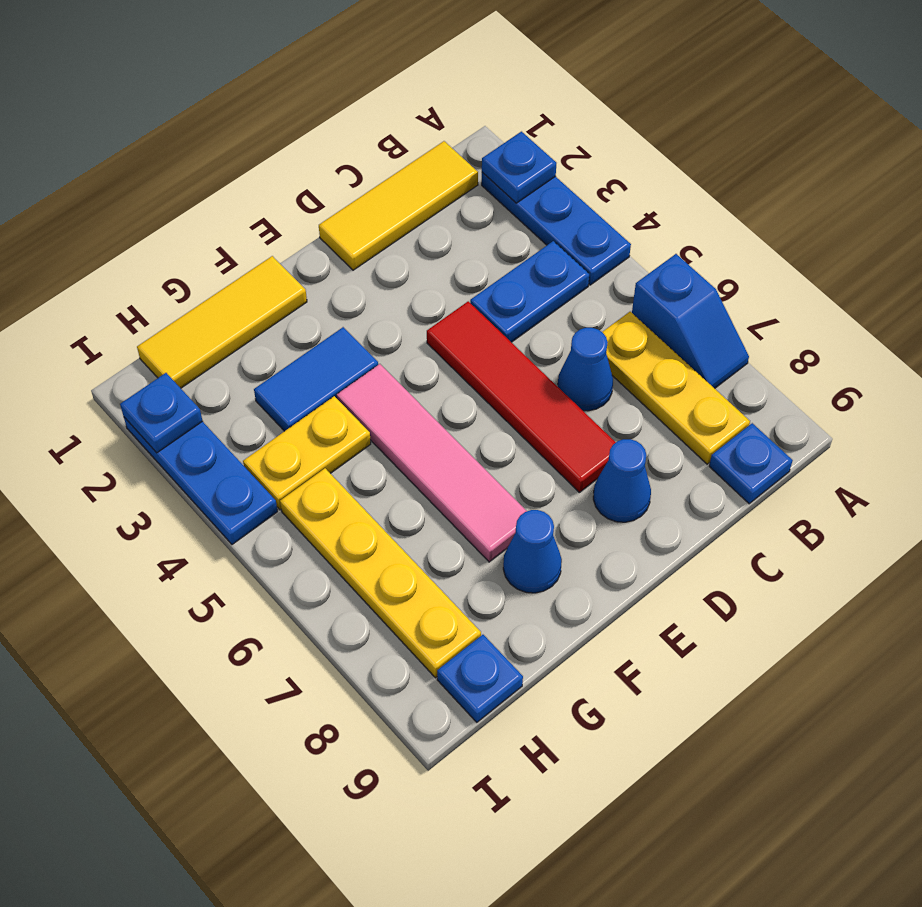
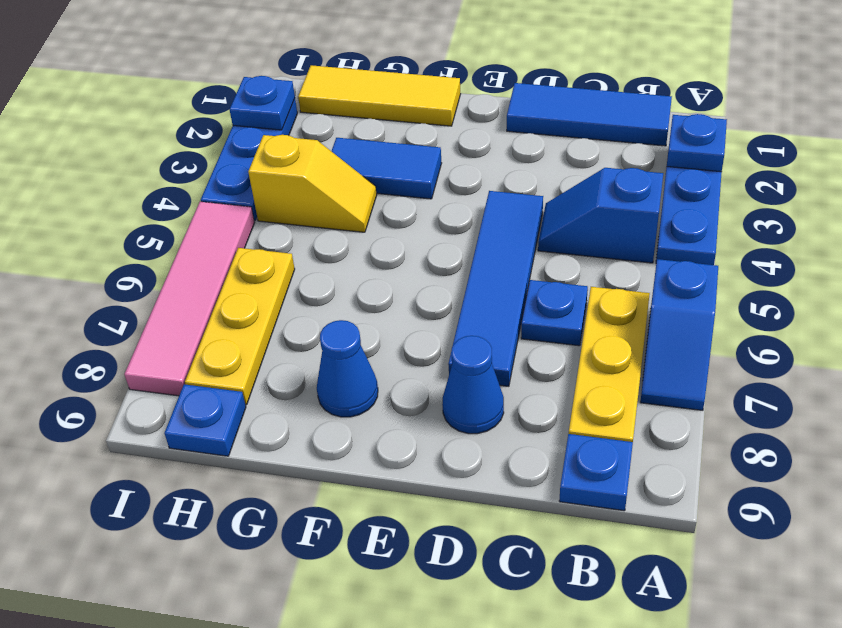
yellow 1x3 tile [319,141,478,270] -> blue 1x3 tile [507,83,672,146]
blue 1x2 plate [470,241,589,342] -> blue 1x2 slope [538,168,663,263]
blue 1x1 cone [558,328,613,411] -> blue 1x1 plate [521,280,588,346]
red 1x4 tile [427,301,616,492] -> blue 1x4 tile [448,191,543,386]
pink 1x4 tile [337,364,527,562] -> pink 1x4 tile moved to [124,202,255,396]
yellow 1x2 plate [243,396,371,510] -> yellow 1x2 slope [248,135,377,232]
yellow 1x4 plate [280,468,481,678] -> yellow 1x3 plate [185,248,295,405]

